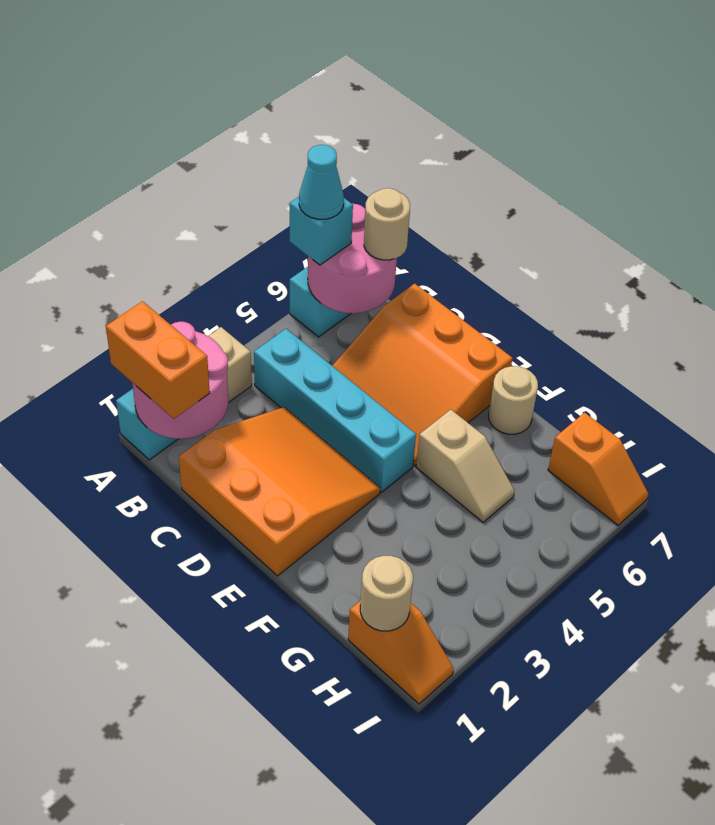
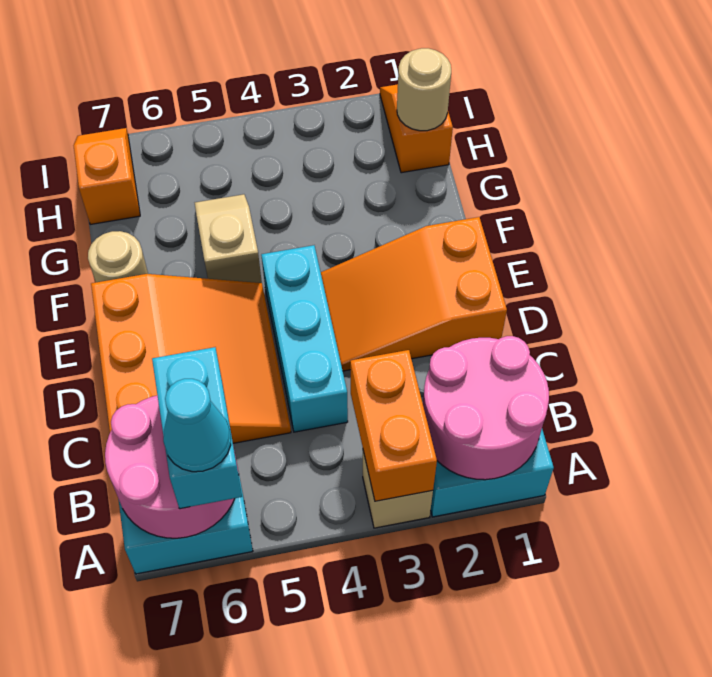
orange 1x2 brick [106,301,210,419] -> orange 1x2 brick moved to [350,350,437,501]
cyan 1x1 brick [289,197,353,265] -> cyan 1x2 brick [152,347,242,509]
cyan 1x4 brick [254,329,416,492] -> cyan 1x3 brick [261,245,348,432]
tan 1x1 round brick [364,188,410,260] -> none
orange 3x3 slope [179,407,380,576] -> orange 2x3 slope [321,217,507,371]

